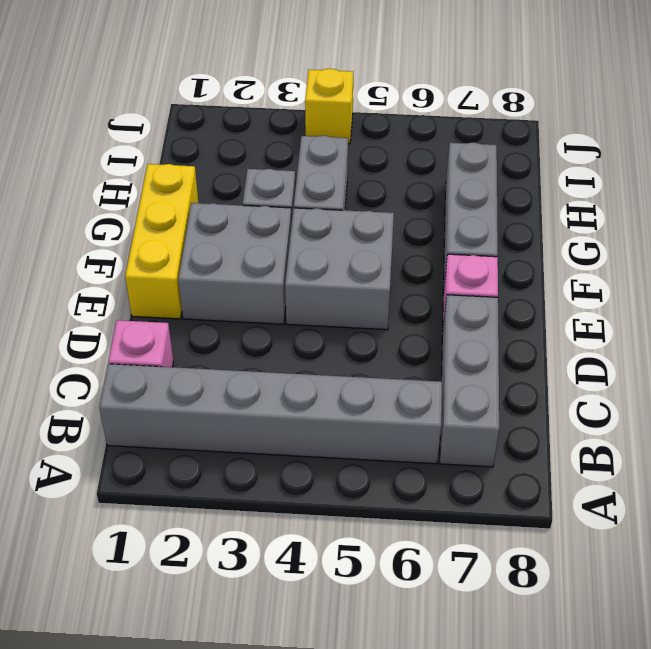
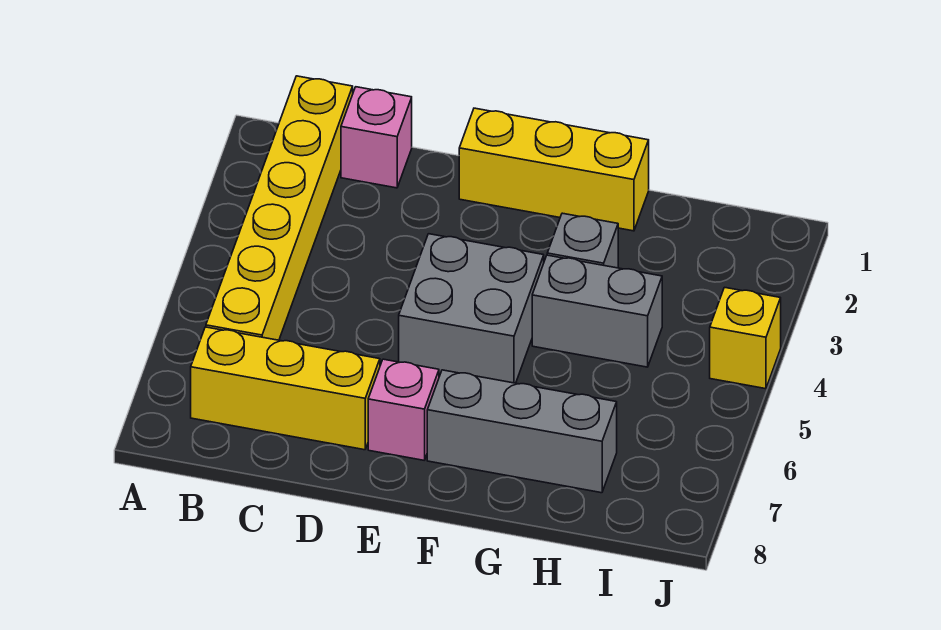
grey 1x6 brick [99,364,442,464] -> yellow 1x6 brick [206,76,353,340]
grey 1x3 brick [440,295,499,467] -> yellow 1x3 brick [191,327,380,450]
grey 2x2 brick [178,203,291,324] -> none

